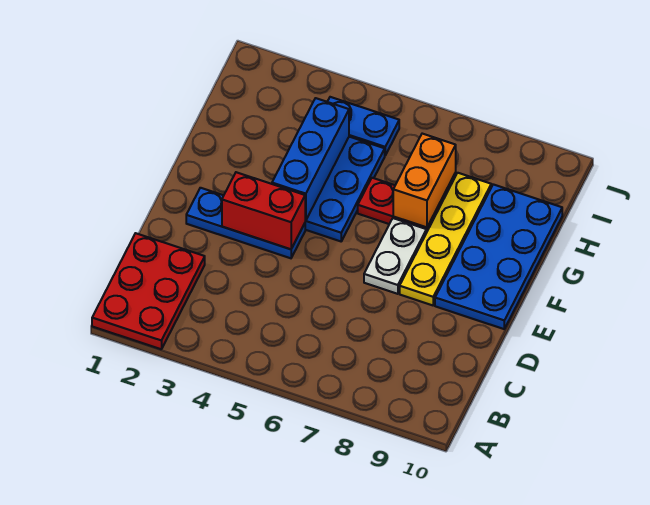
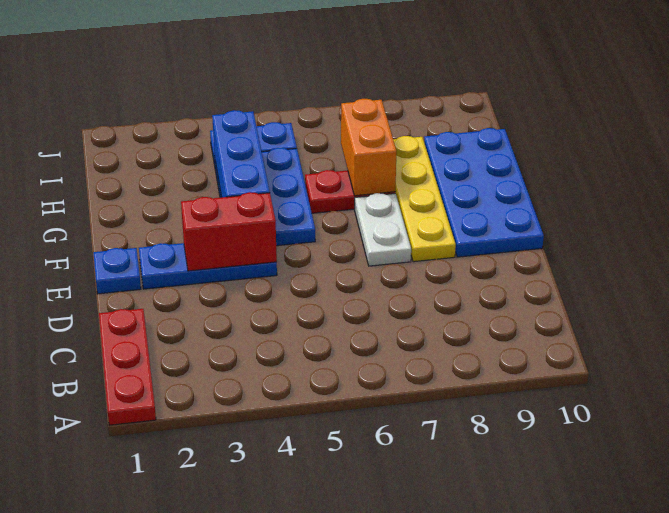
red 2x3 plate [92,233,205,349] -> red 1x3 plate [99,309,156,425]
none -> blue 1x1 plate [93,248,141,294]

